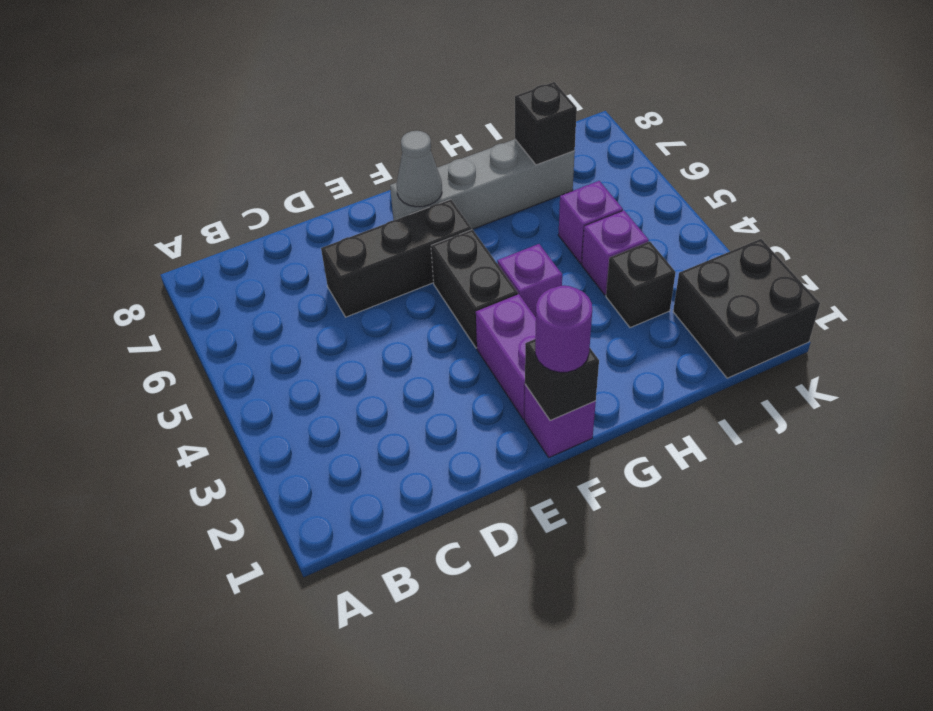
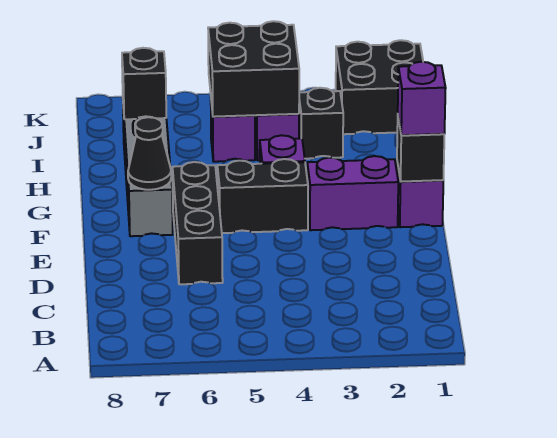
purple 1x1 round brick [535,285,592,372] -> purple 1x1 brick [398,62,446,135]
grey 1x1 cone [397,131,442,207] -> black 1x1 cone [128,117,171,190]
none -> black 2x2 brick [208,21,299,117]

